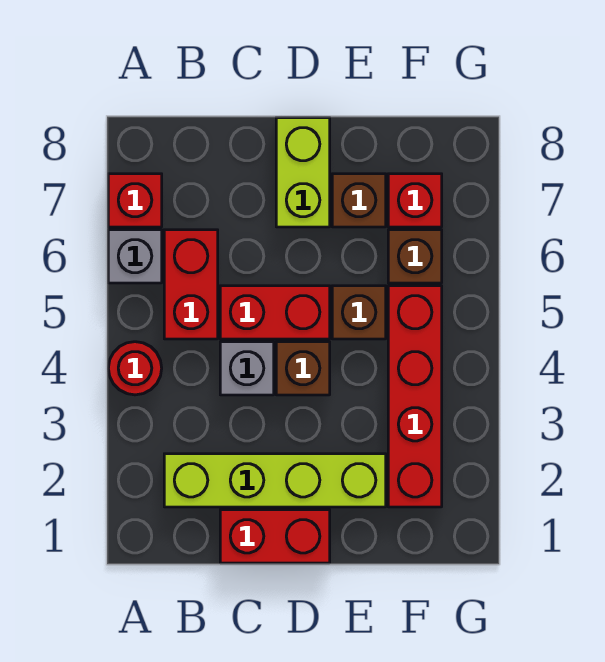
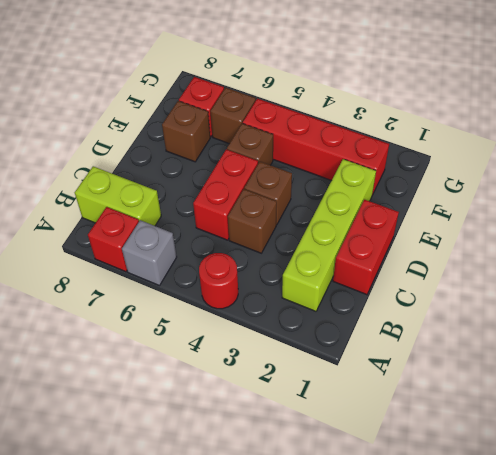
red 1x2 brick [164,230,218,339] -> none
grey 1x1 brick [220,342,274,395] -> brown 1x1 brick [228,189,277,253]
lime 1x2 brick [276,118,330,227] -> lime 1x2 brick moved to [75,166,161,226]

